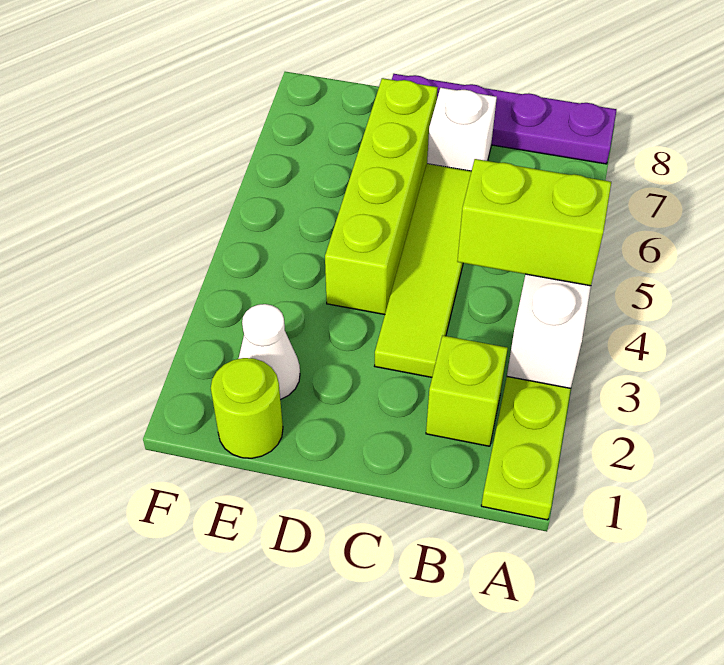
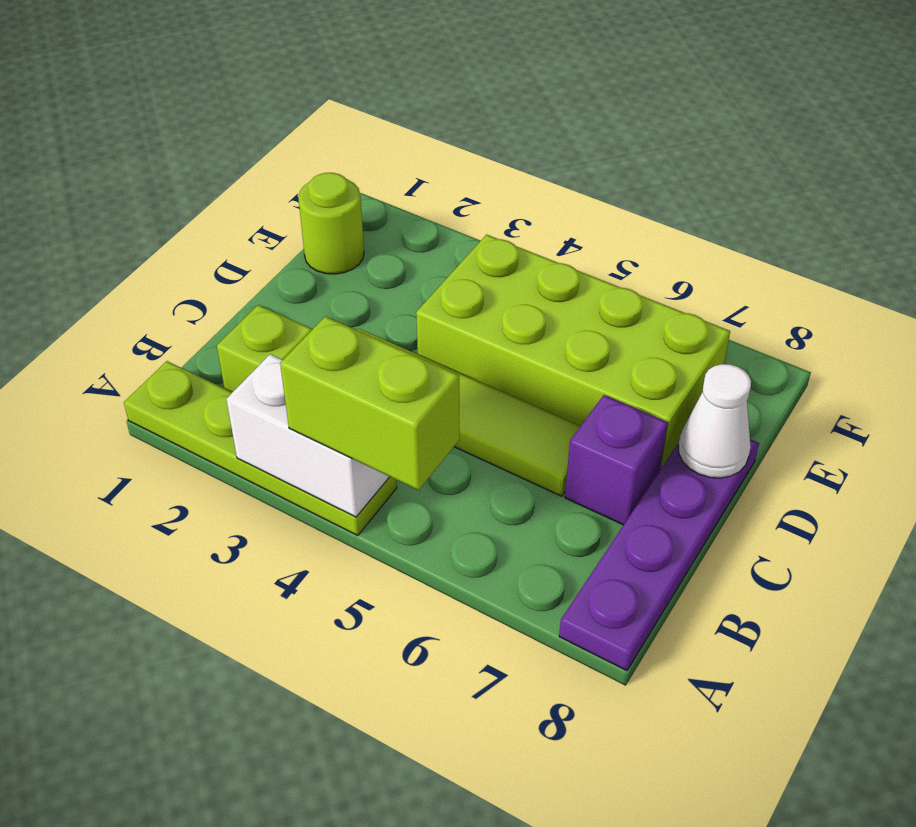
lime 1x2 brick [457,159,611,286] -> lime 1x2 brick turned to [280,316,459,490]
white 1x1 brick [427,88,497,171] -> purple 1x1 brick [565,395,668,525]
lime 1x4 brick [325,78,438,315] -> lime 2x4 brick [416,235,730,468]
white 1x1 cone [238,304,300,400] -> white 1x1 cone moved to [679,364,751,478]

